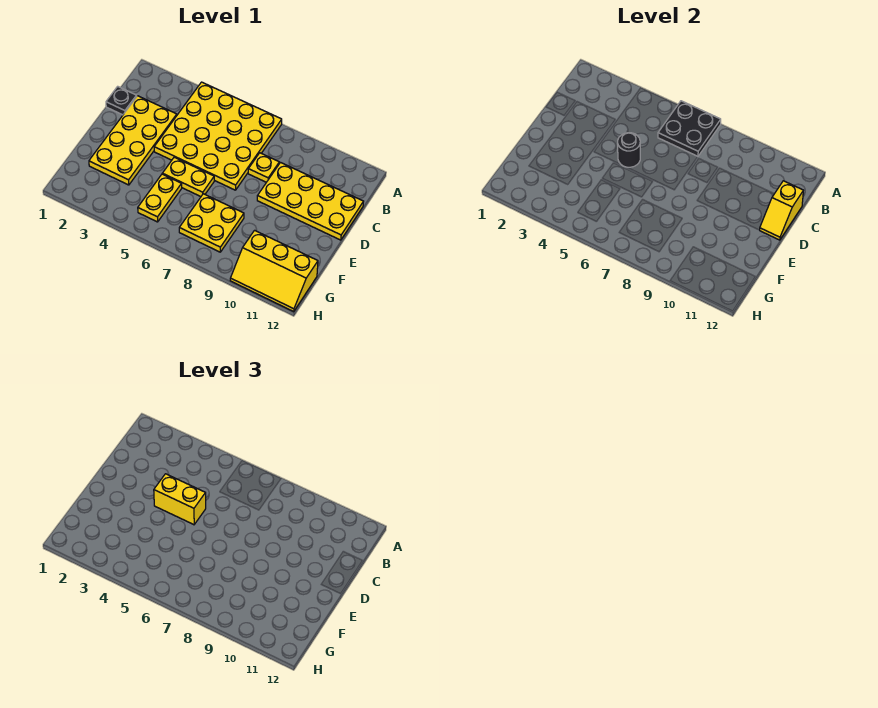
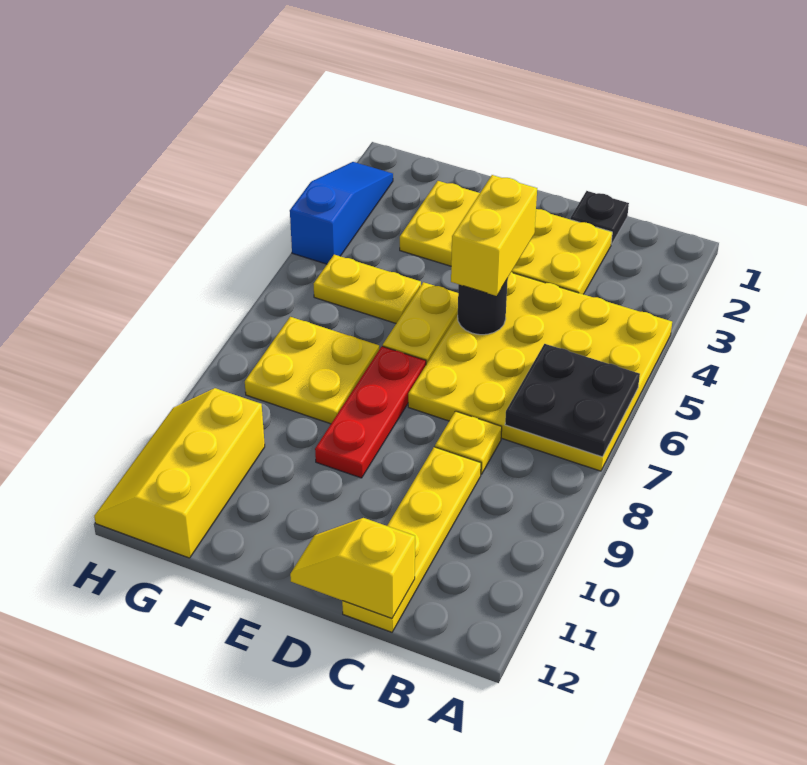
yellow 2x4 plate [257,163,364,240] -> yellow 1x4 plate [342,447,481,632]
none -> red 1x3 plate [315,346,426,478]
none -> blue 1x3 slope [290,162,393,264]

